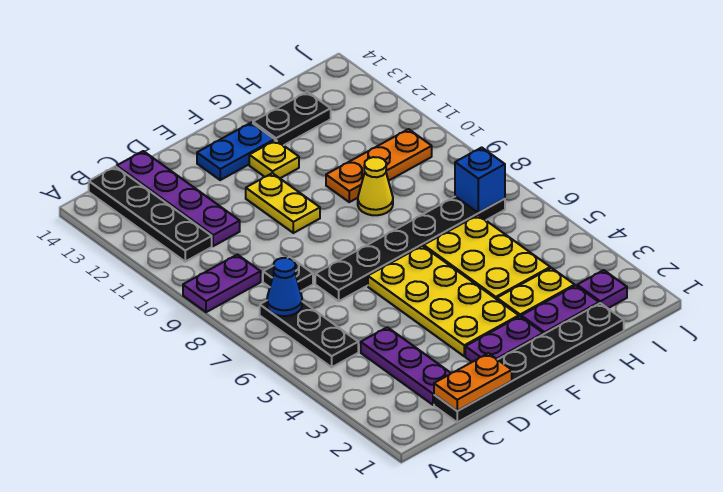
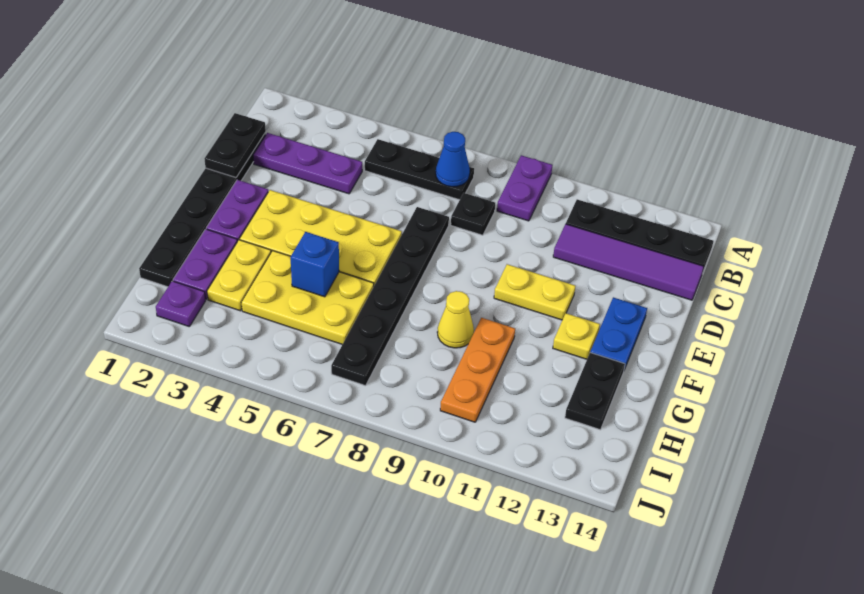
orange 1x2 plate [434,353,512,411] -> black 1x2 plate [204,113,266,177]
purple 1x4 plate [117,151,240,246] -> purple 1x4 tile [553,224,704,300]
blue 1x1 brick [455,147,505,213] -> blue 1x1 brick moved to [291,232,339,297]

